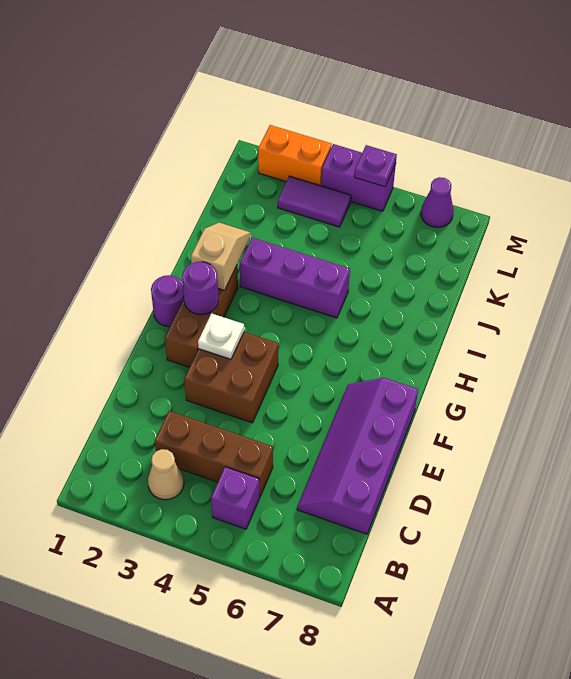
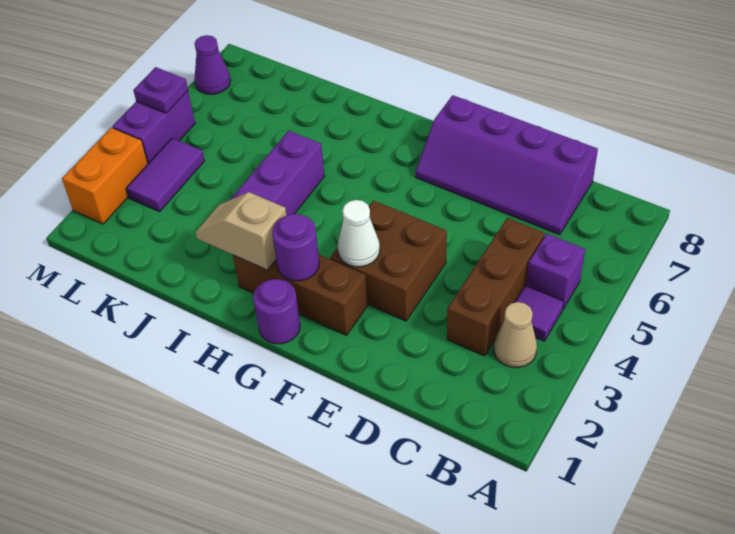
none -> purple 1x1 tile [516,286,564,341]
white 1x1 plate [198,313,244,359] -> white 1x1 cone [338,200,380,267]

